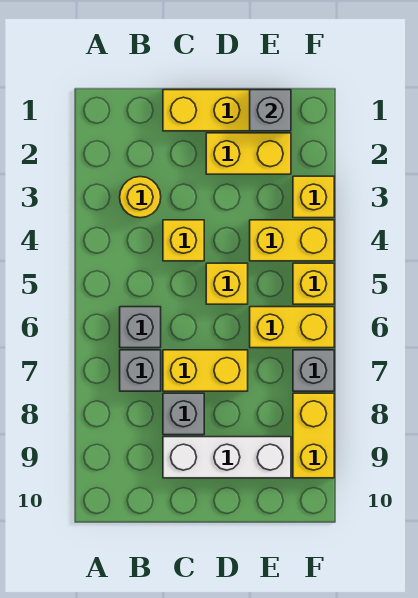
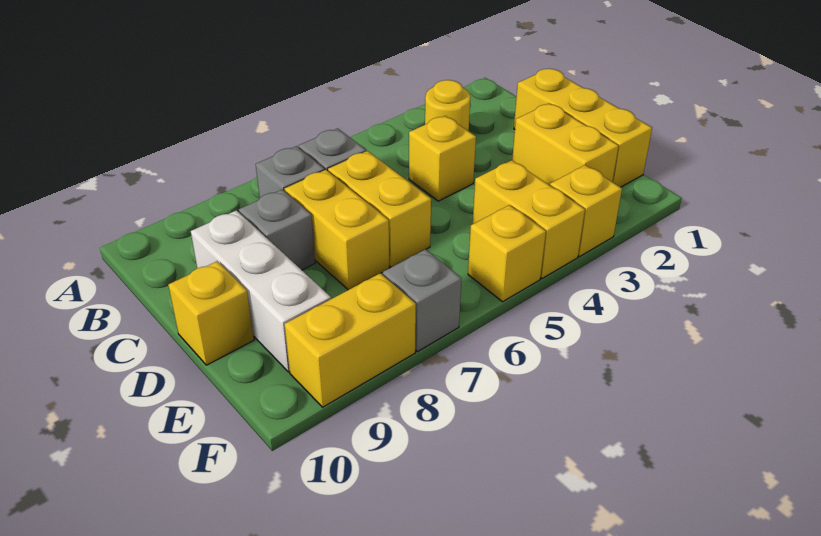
yellow 1x1 brick [206,263,248,304] -> yellow 1x1 brick moved to [168,261,254,365]
grey 1x1 brick [250,90,291,131] -> none
yellow 1x2 brick [250,307,334,348] -> yellow 1x2 brick moved to [328,151,431,267]

